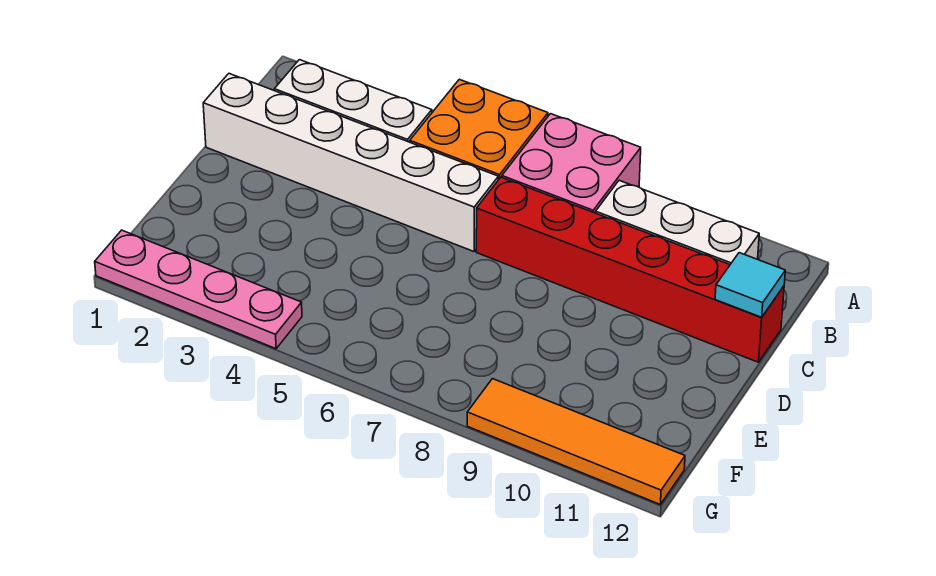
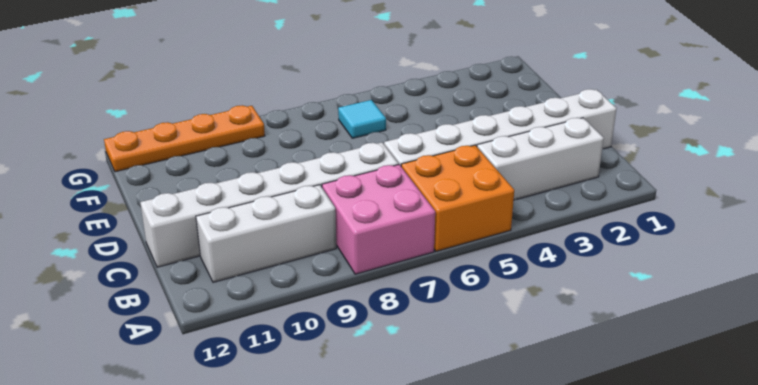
red 1x6 brick [476,177,784,362] -> white 1x6 brick [140,142,399,267]
cyan 1x1 tile [715,253,785,317] -> cyan 1x1 tile moved to [338,100,386,138]
pink 1x4 plate [95,230,302,349] -> none
orange 1x4 tile [467,379,685,504] -> orange 1x4 plate [104,105,265,172]

